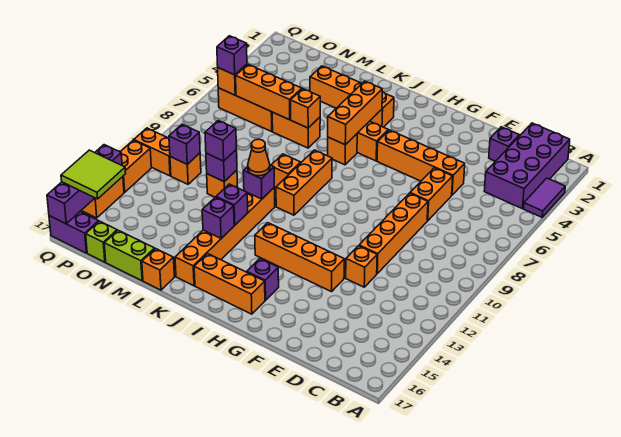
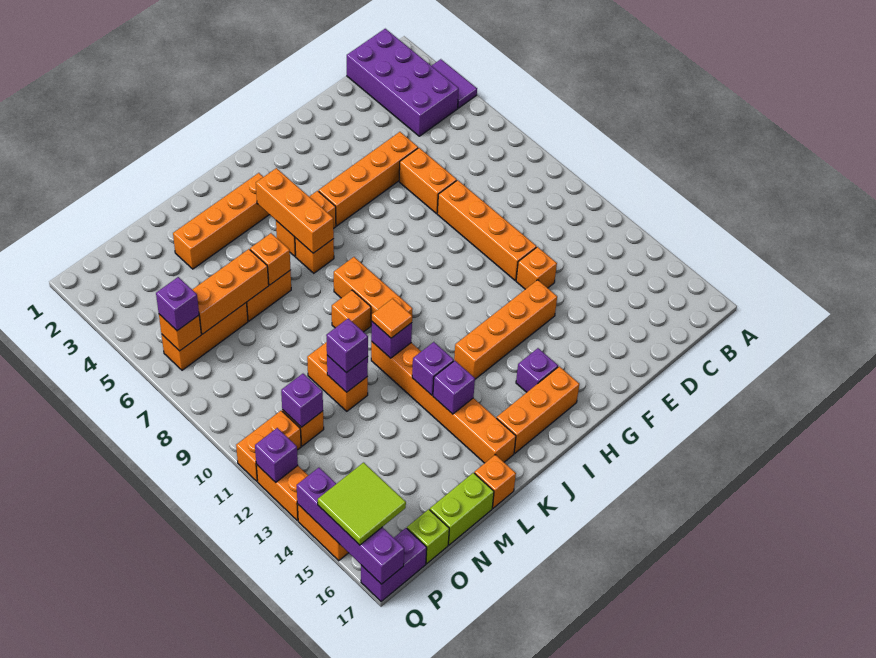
purple 1x1 brick [489,127,519,161] -> purple 1x1 brick moved to [255,428,298,482]
orange 1x1 cone [248,139,270,176] -> orange 1x1 tile [372,298,412,338]
orange 1x1 brick [207,170,238,197] -> orange 1x2 brick [307,342,368,411]

